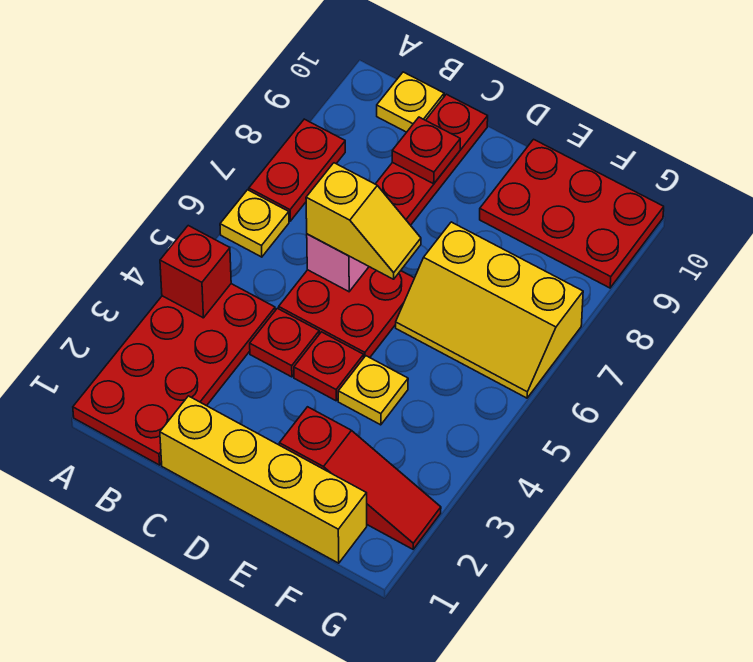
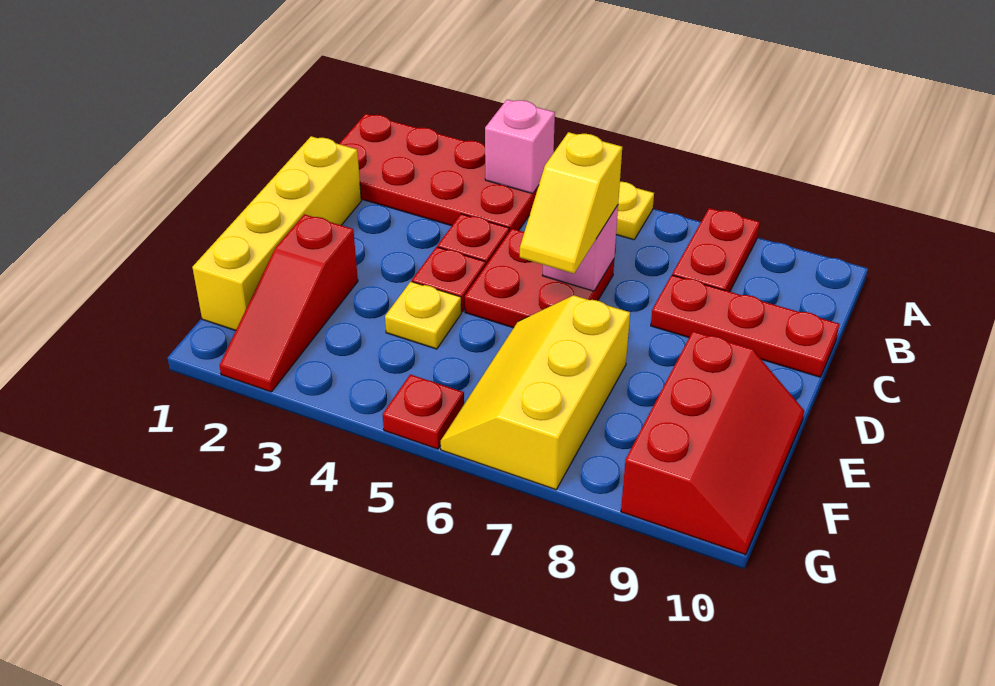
red 1x1 brick [160,226,231,318] -> pink 1x1 brick [485,100,555,194]
red 1x2 plate [249,119,345,221] -> red 1x2 plate turned to [672,208,760,292]
yellow 1x1 plate [377,72,444,132] -> none
red 1x1 plate [392,117,460,184] -> red 1x1 plate moved to [383,374,464,449]
red 2x3 plate [480,139,664,288] -> red 2x3 slope [621,331,804,555]

